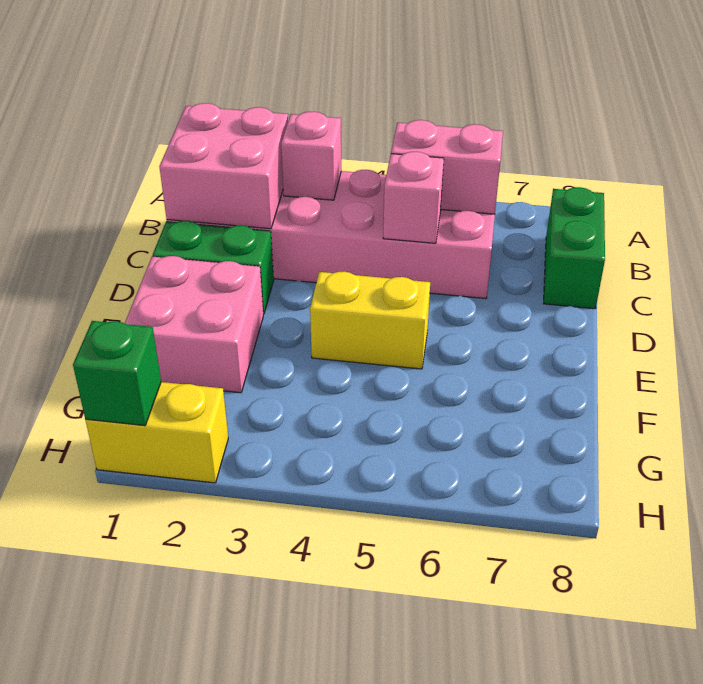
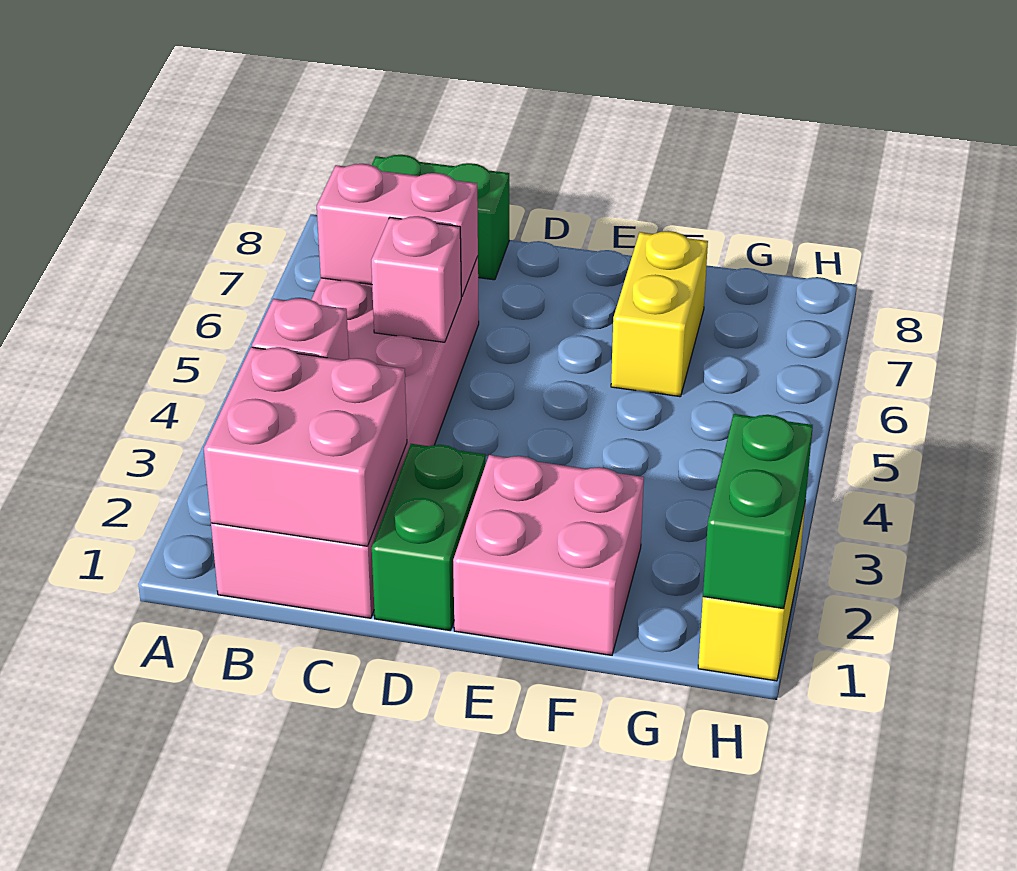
pink 1x2 brick [391,120,503,214] -> pink 1x2 brick turned to [317,164,478,297]
yellow 1x2 brick [310,271,430,369] -> yellow 1x2 brick moved to [611,231,708,397]
green 1x1 brick [73,321,161,426] -> green 1x2 brick [703,414,813,609]

